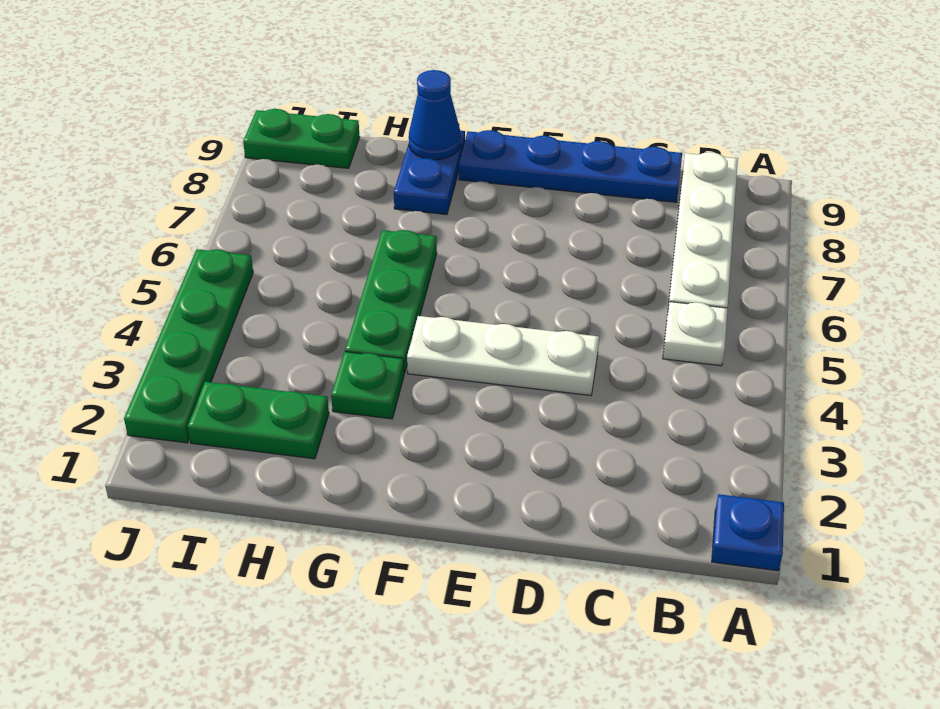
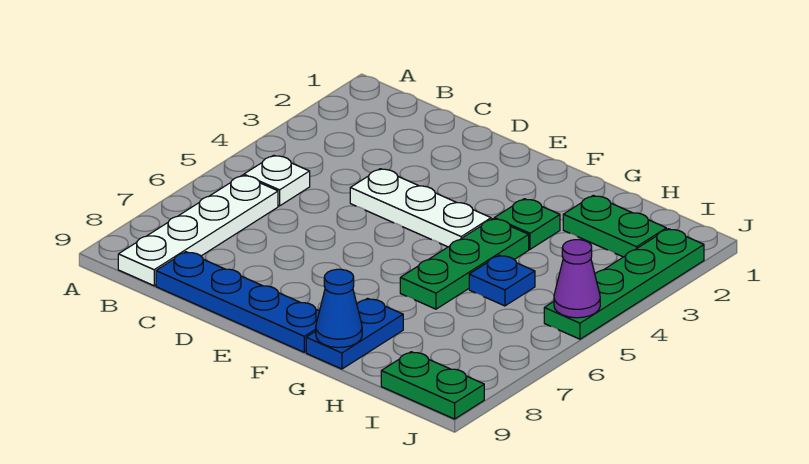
blue 1x1 plate [712,494,784,571] -> blue 1x1 plate moved to [469,255,535,306]
none -> purple 1x1 cone [554,240,600,318]

